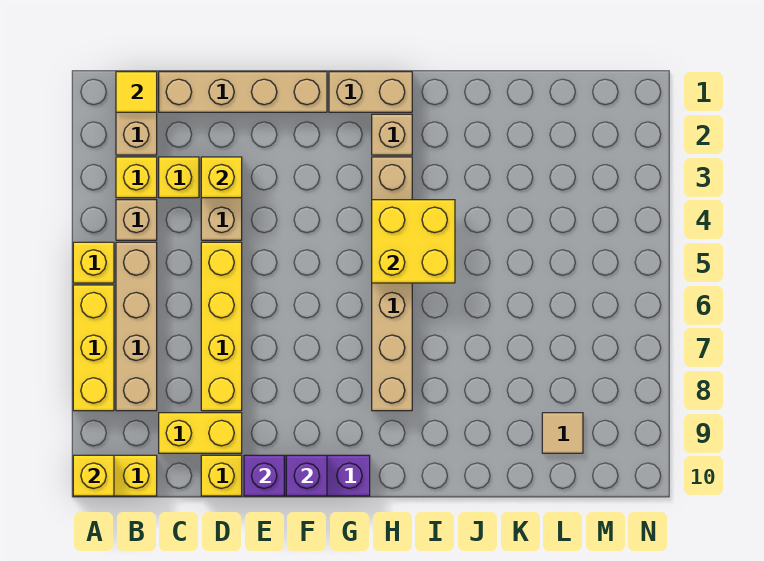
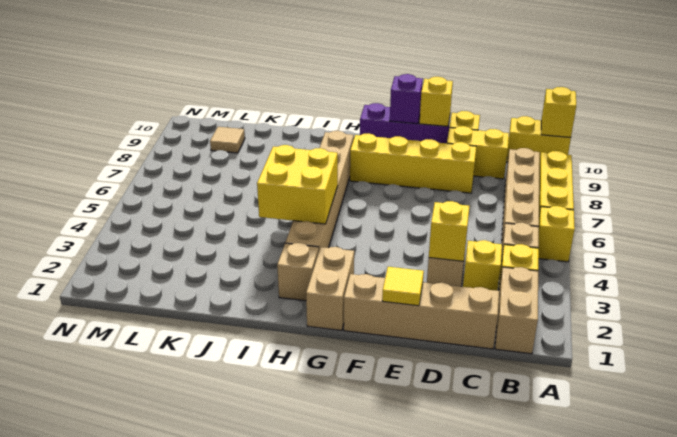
yellow 1x1 tile [116,72,157,112] -> yellow 1x1 tile moved to [382,267,424,306]
yellow 1x4 brick [201,242,242,411] -> yellow 1x4 brick turned to [350,133,476,193]
purple 1x1 brick [244,455,284,496] -> yellow 1x1 brick [419,77,453,126]
tan 1x2 brick [329,72,412,112] -> tan 1x2 brick turned to [306,247,354,331]

